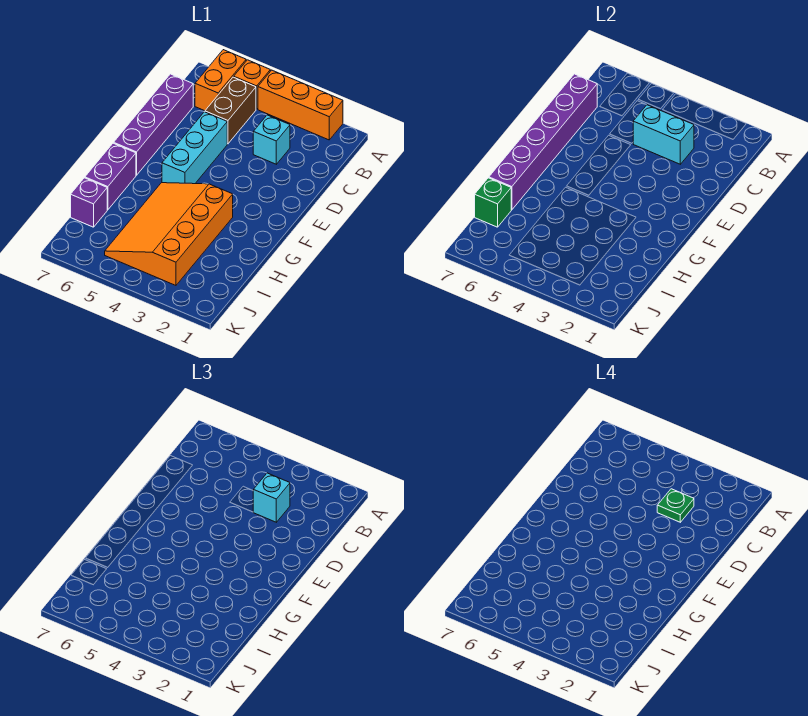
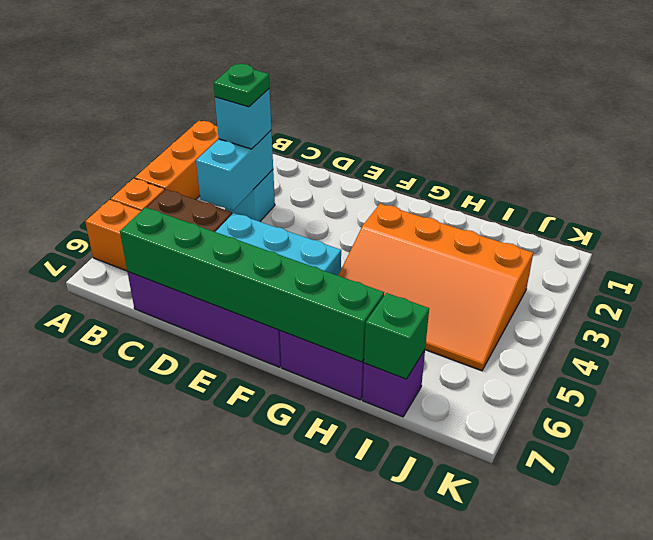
purple 1x6 brick [489,74,597,210] -> green 1x6 brick [120,207,384,362]

